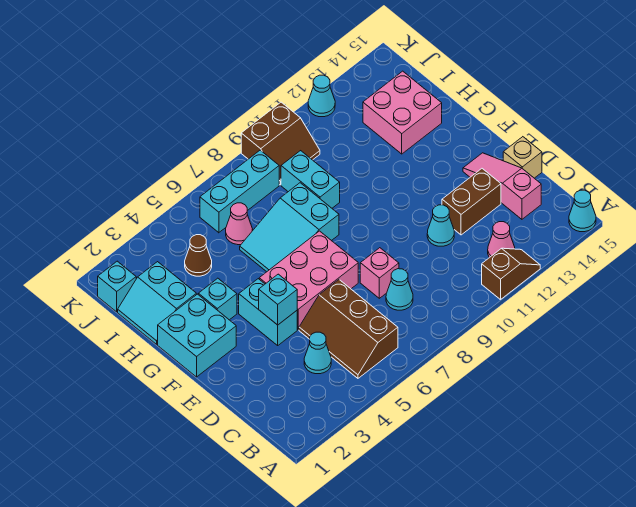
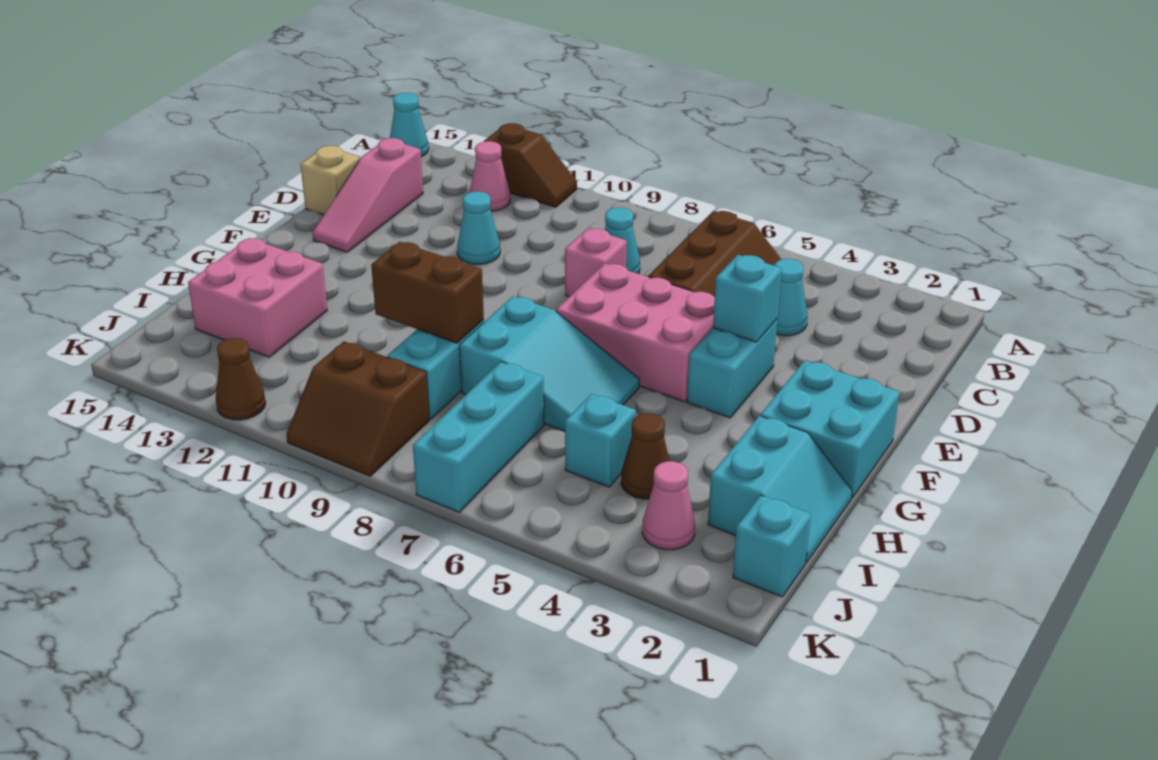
brown 1x2 slope [482,248,540,300] -> brown 1x2 slope turned to [484,123,577,207]
brown 1x2 brick [442,169,501,235] -> brown 1x2 brick moved to [371,242,484,343]
cyan 1x1 brick [198,278,237,320] -> cyan 1x1 brick moved to [565,394,636,487]
pink 1x1 cone [226,203,253,245] -> pink 1x1 cone moved to [642,461,695,550]
cyan 1x3 brick [200,150,279,233] -> cyan 1x3 brick turned to [413,362,544,512]
brown 2x2 slope [241,102,320,185] -> brown 2x2 slope turned to [286,341,430,476]
cyan 1x1 cone [308,75,335,117] -> brown 1x1 cone [216,338,266,420]

